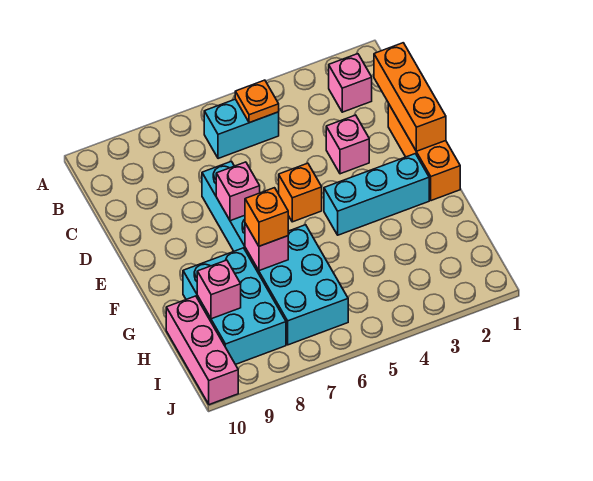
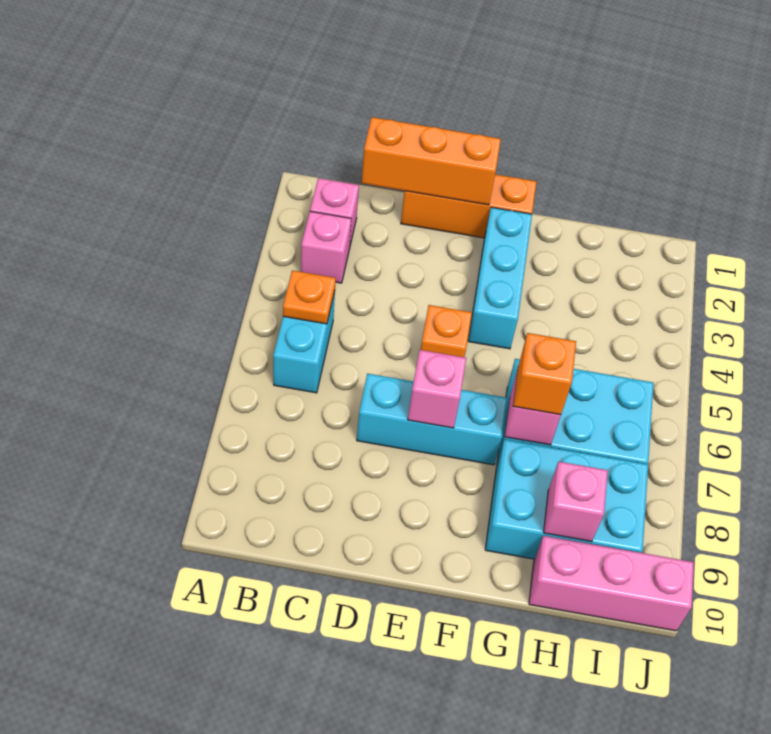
pink 1x1 brick [326,115,369,174] -> pink 1x1 brick moved to [301,211,351,283]

